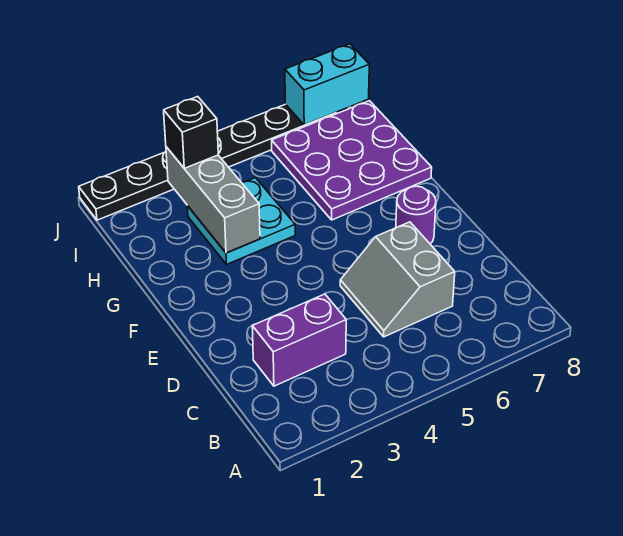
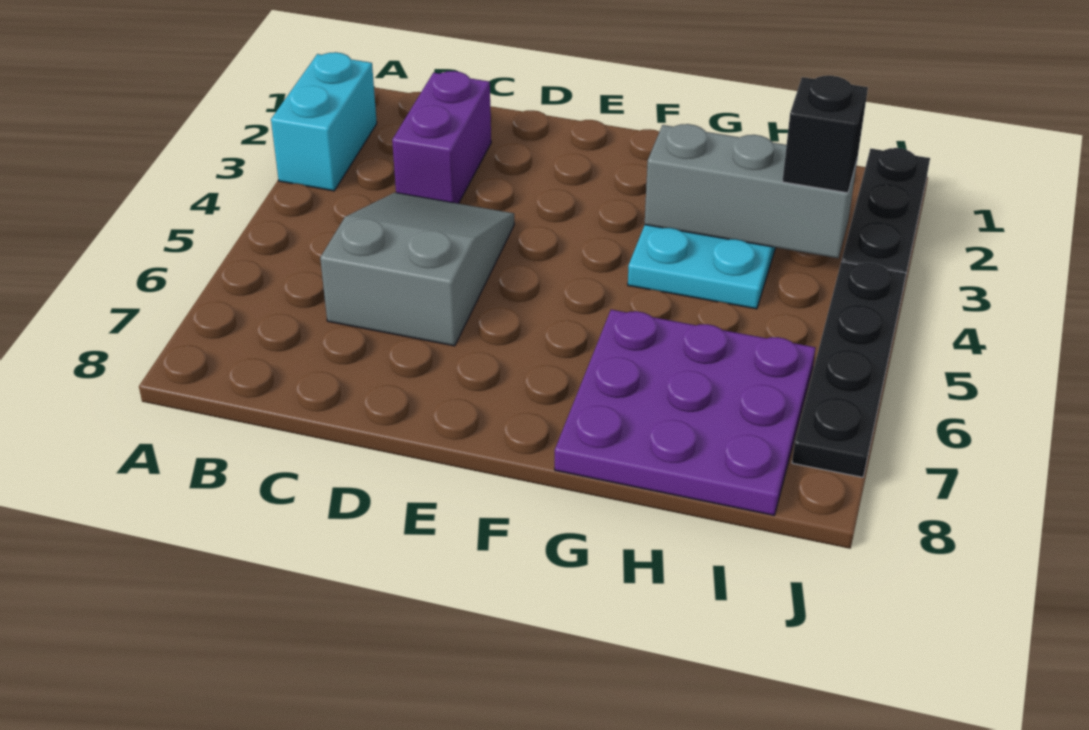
grey 2x2 slope [340,222,455,337] -> grey 2x3 slope [320,193,514,346]
purple 1x1 round brick [396,186,436,244] -> none
cyan 1x2 brick [285,44,369,125] -> cyan 1x2 brick moved to [271,52,377,191]

